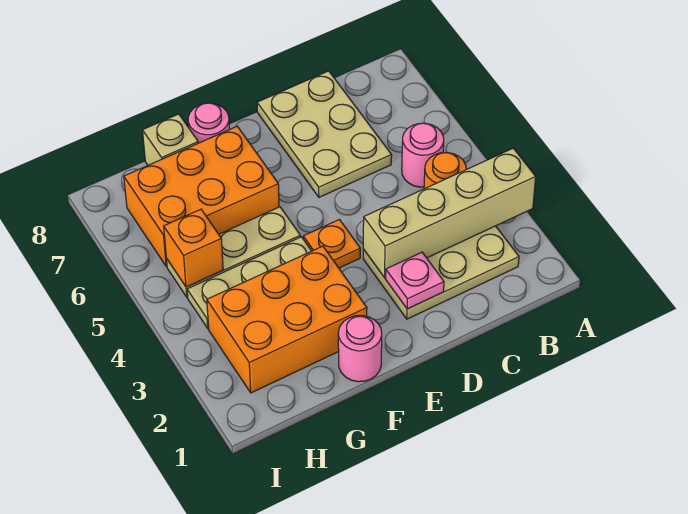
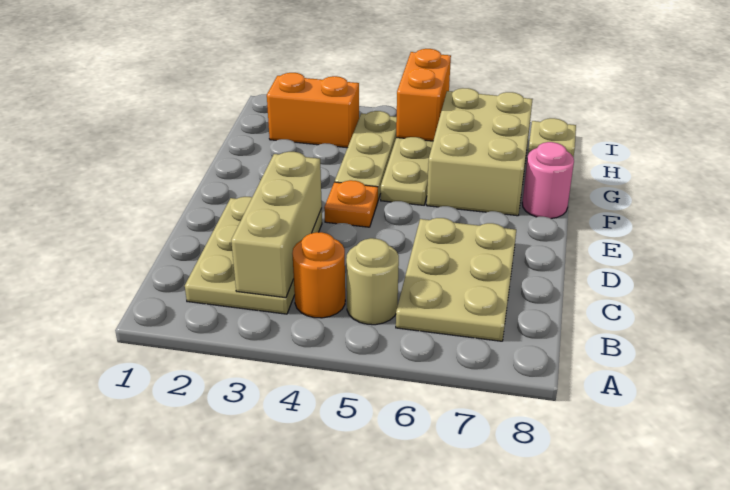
tan 1x4 brick [363,148,536,278] -> tan 1x3 brick [231,152,322,298]
pink 1x1 round brick [402,123,444,187] -> tan 1x1 round brick [346,238,399,325]
tan 2x3 plate [257,71,392,197] -> tan 2x3 plate turned to [396,218,516,341]
pink 1x1 plate [386,252,444,309] -> none
pink 1x1 round brick [338,316,382,382] -> none
orange 2x3 brick [207,246,367,393] -> orange 1x2 brick [267,73,359,148]
orange 2x3 brick [124,126,279,266] -> tan 2x3 brick [427,88,533,216]
orange 1x1 brick [164,209,223,287] -> orange 1x2 brick [396,49,451,141]

